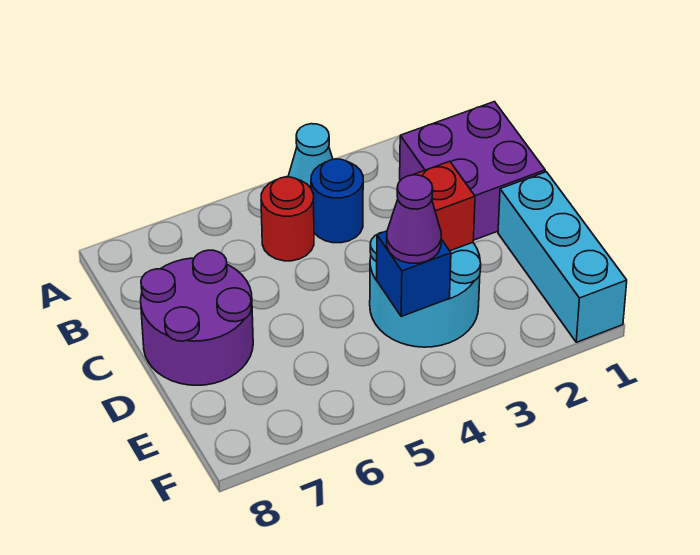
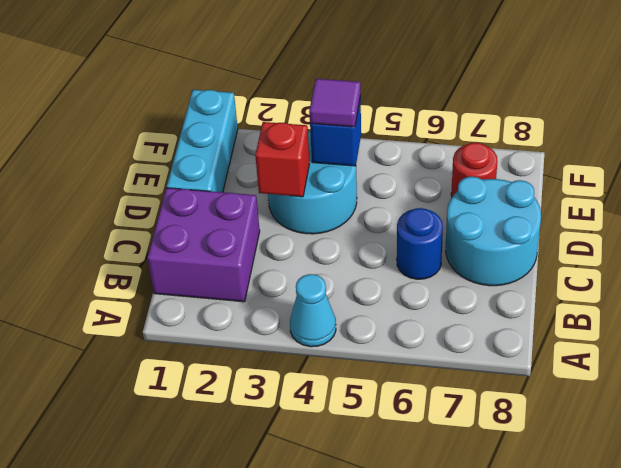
blue 1x1 round brick [311,159,363,243] -> blue 1x1 round brick moved to [397,208,443,279]
red 1x1 round brick [261,177,314,261] -> red 1x1 round brick moved to [451,143,497,197]
purple 2x2 round brick [141,250,253,385] -> cyan 2x2 round brick [446,177,541,286]
purple 1x1 cone [387,175,441,263] -> purple 1x1 tile [309,79,361,127]

